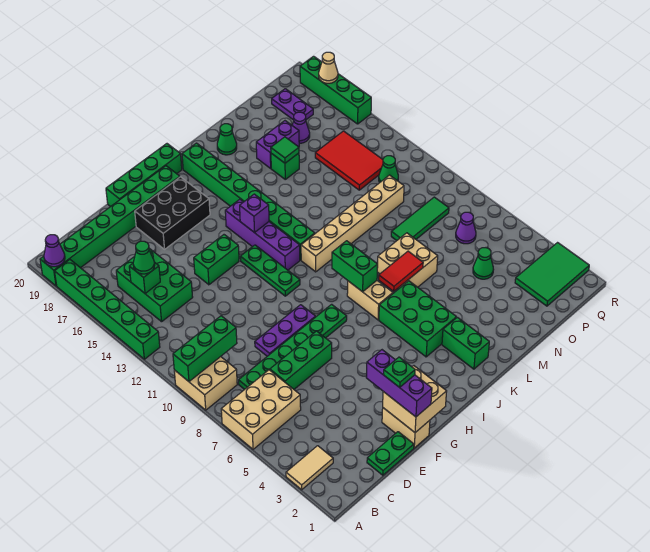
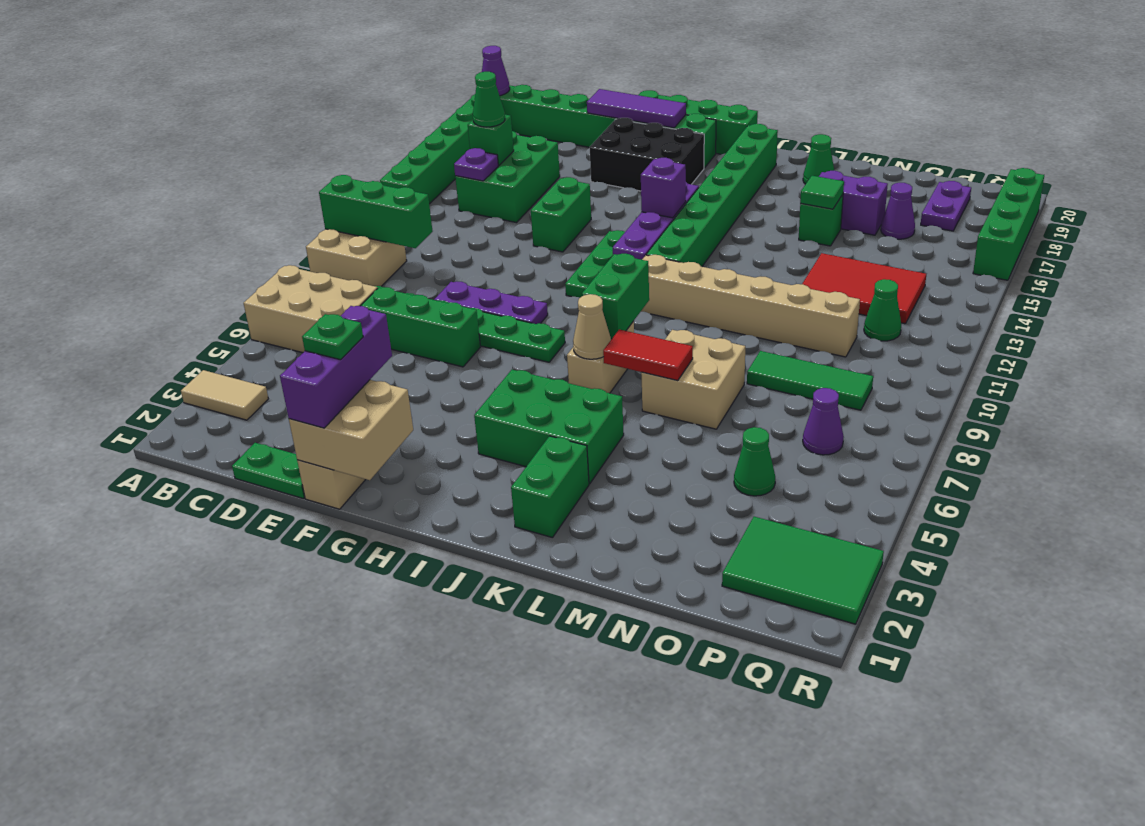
none -> purple 1x1 plate [454,148,498,181]
none -> purple 1x3 tile [587,89,686,128]
green 1x2 brick [194,235,239,285] -> green 1x2 brick turned to [531,177,591,252]
green 2x3 brick [379,281,456,357] -> green 2x3 brick turned to [474,370,624,484]
red 2x3 tile [315,131,383,190] -> red 2x3 tile turned to [802,253,926,324]
tan 1x1 cone [319,52,338,83] -> tan 1x1 cone moved to [573,294,611,359]

